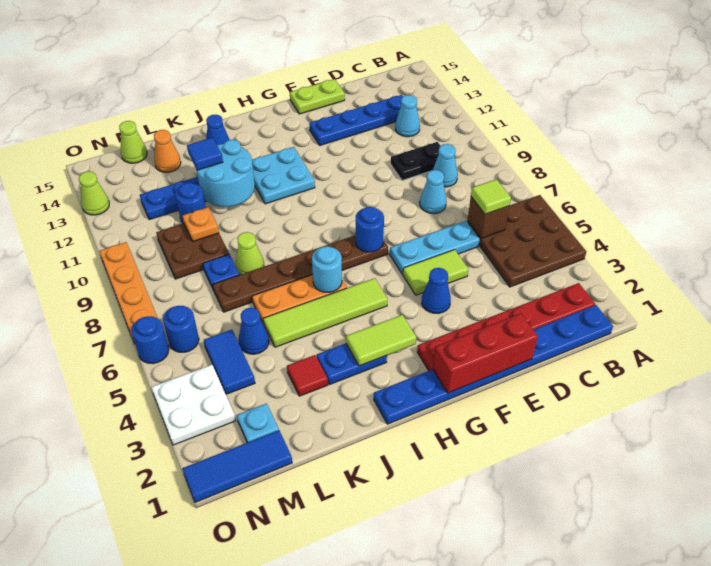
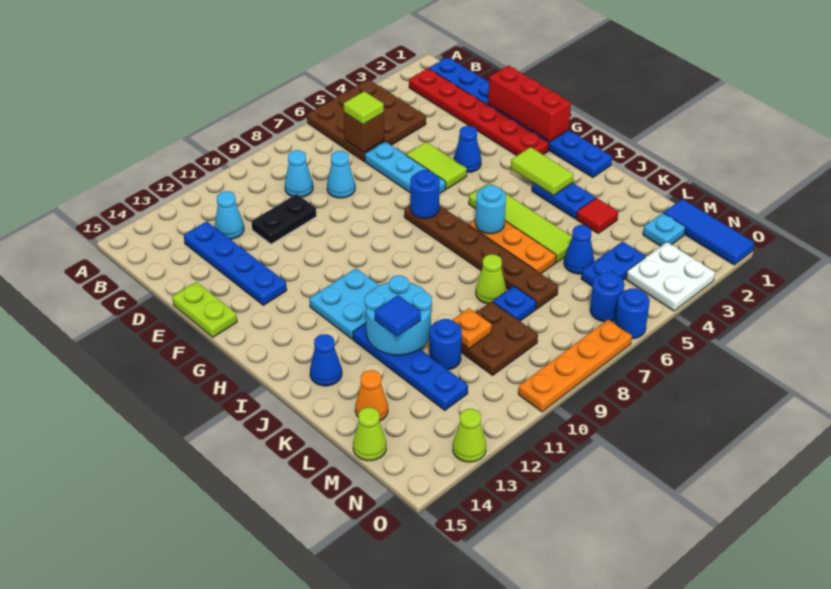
black 1x2 plate [391,142,441,181] -> black 1x2 plate turned to [251,194,316,244]
blue 1x2 tile [204,330,255,394] -> blue 1x2 plate [581,241,645,287]

